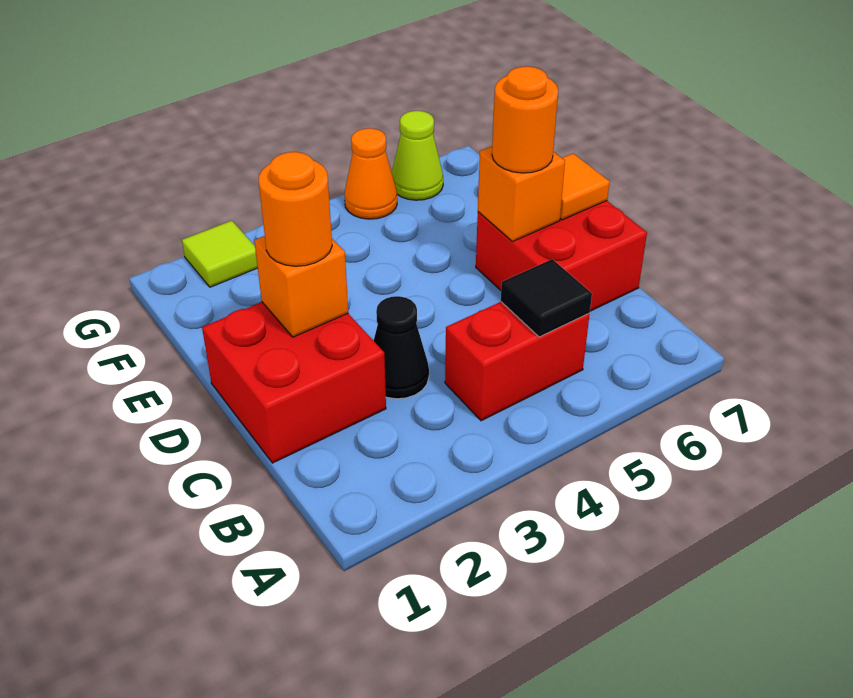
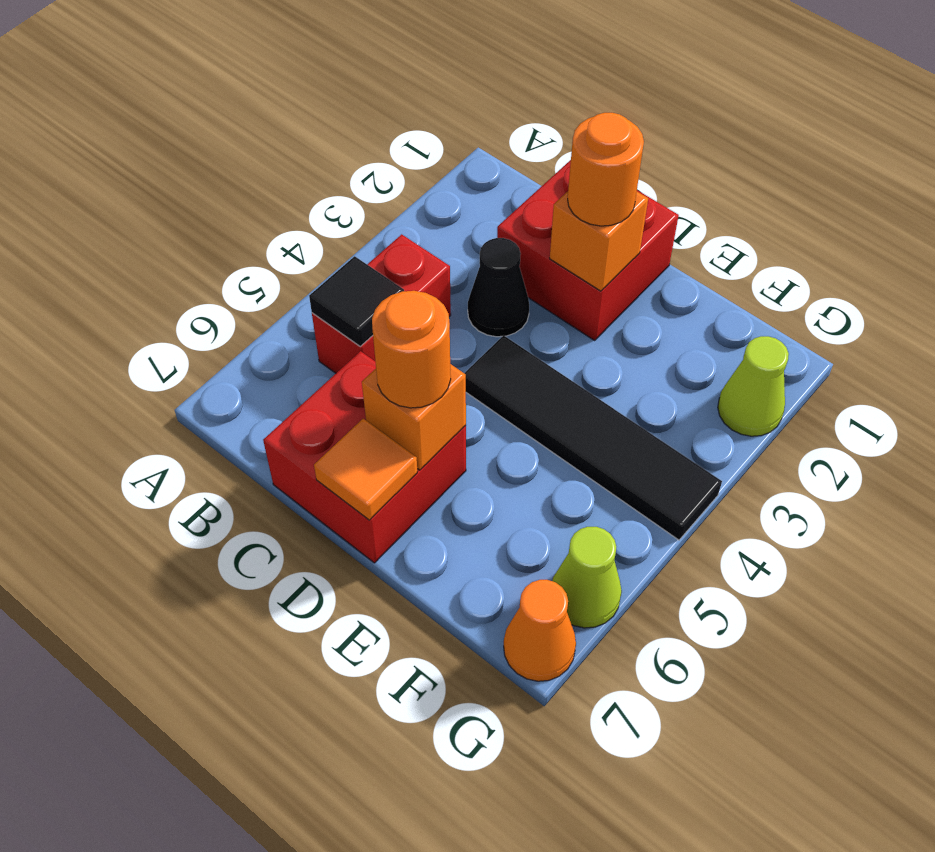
none -> black 1x4 tile [464,335,722,540]
lime 1x1 tile [182,221,258,287] -> lime 1x1 cone [718,336,789,436]
orange 1x1 cone [344,128,397,219] -> orange 1x1 cone moved to [504,580,576,681]

